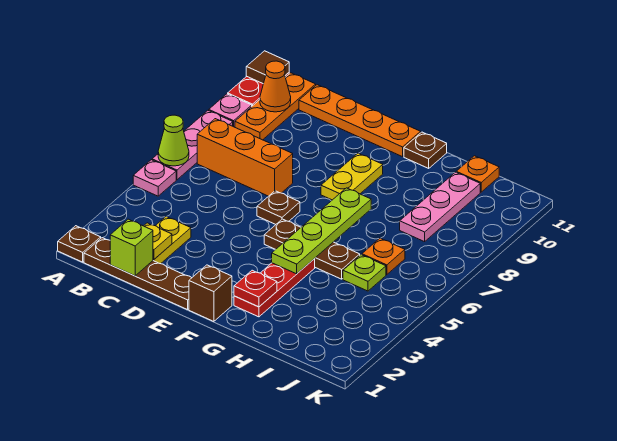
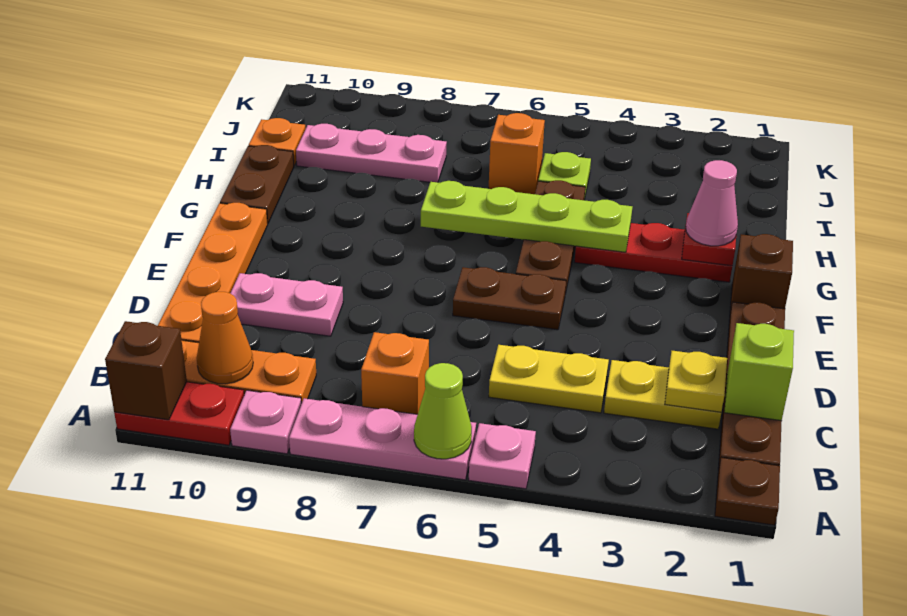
brown 1x1 tile [246,51,289,84] -> brown 1x1 brick [105,321,187,420]
orange 1x3 brick [197,119,293,196] -> orange 1x1 brick [361,332,429,414]
none -> pink 1x2 plate [230,273,343,336]
brown 1x1 plate [257,191,300,224] -> brown 1x2 plate [453,267,566,330]
yellow 1x2 plate [321,153,383,200] -> yellow 1x2 plate moved to [489,345,609,413]
none -> pink 1x1 cone [686,160,738,246]
brown 1x1 plate [404,132,447,168] -> brown 1x2 plate [220,145,294,223]
orange 1x1 plate [362,238,405,275] -> orange 1x1 brick [489,113,545,194]

